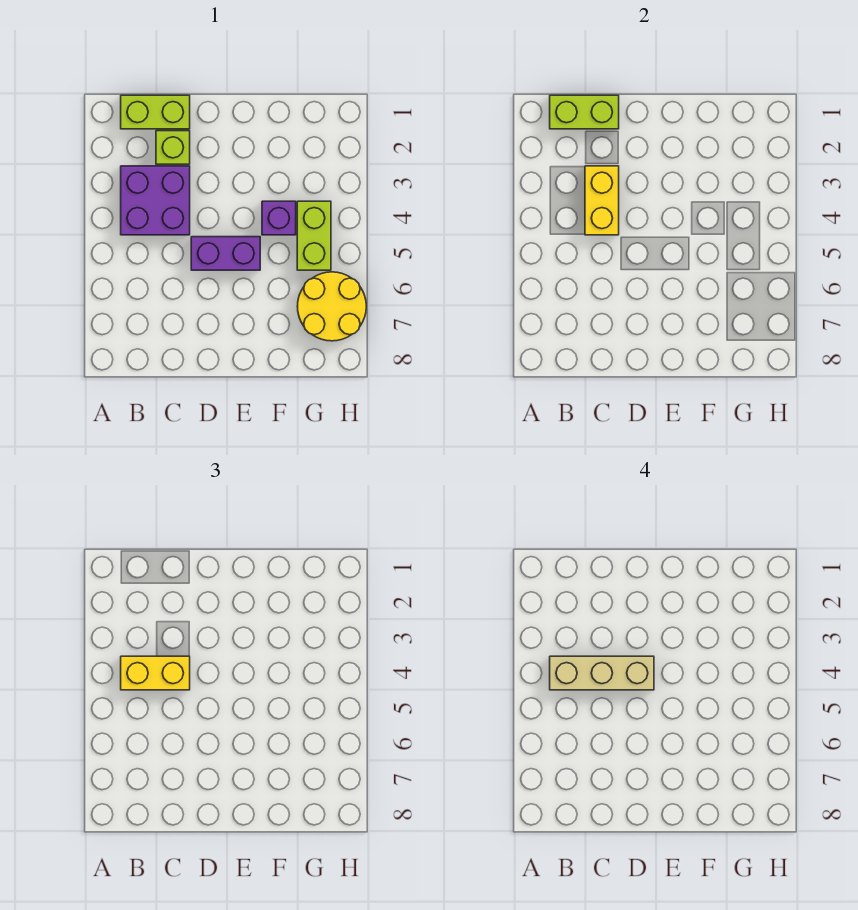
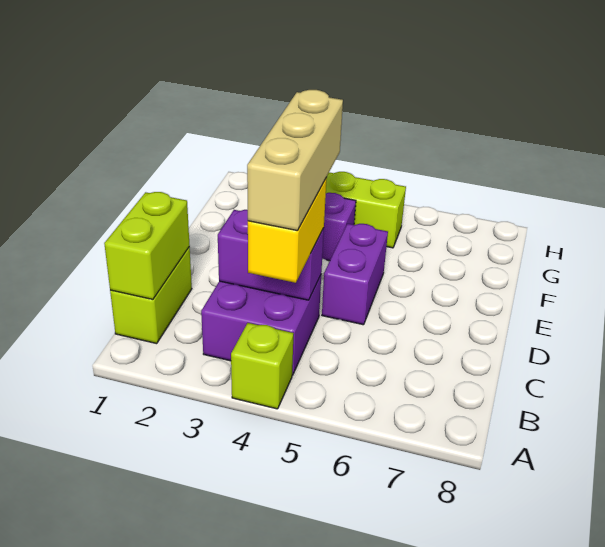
lime 1x1 brick [156,131,190,164] -> lime 1x1 brick moved to [231,323,294,409]
yellow 1x2 brick [585,166,619,235] -> purple 1x2 brick [218,210,324,300]
yellow 2x2 round brick [297,272,366,341] -> none

